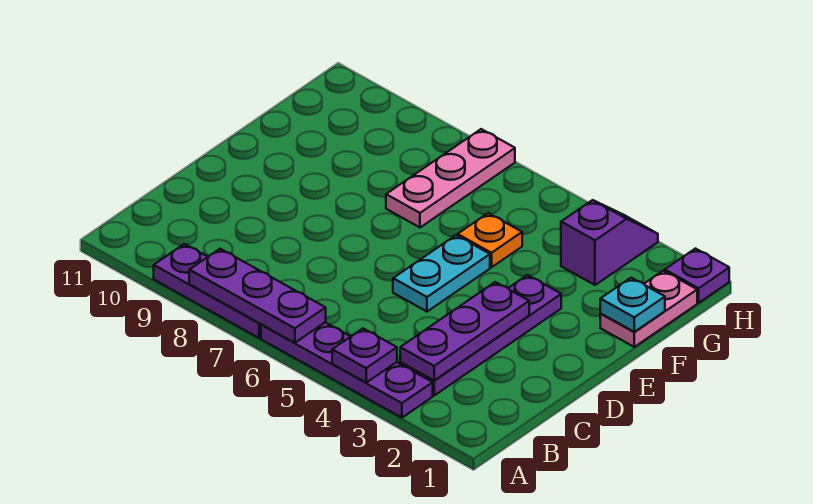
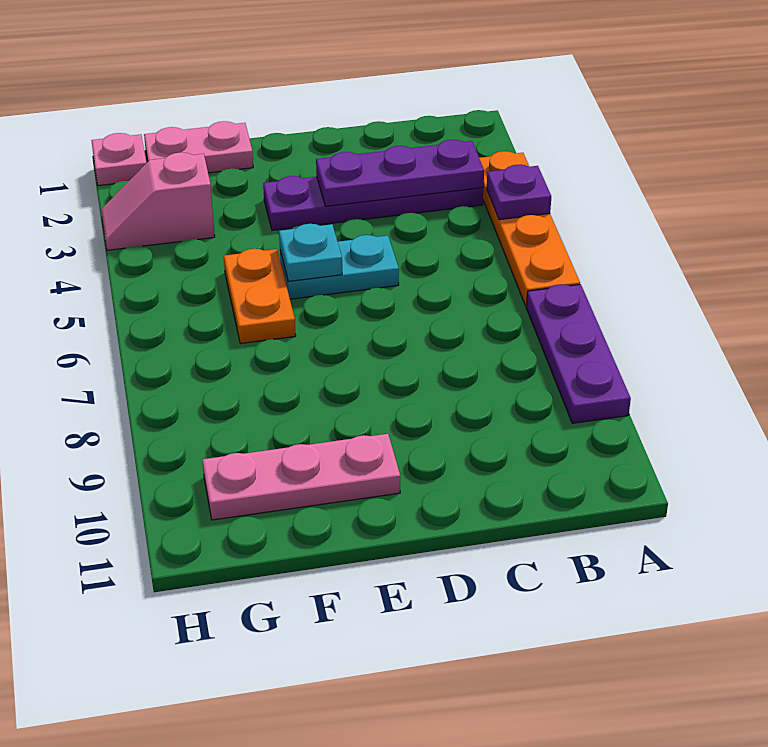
purple 1x4 plate [261,322,433,418] -> orange 1x4 plate [479,151,580,307]
purple 1x3 plate [189,249,326,343] -> none
cyan 1x1 plate [600,278,665,332] -> cyan 1x1 plate moved to [279,224,342,281]
orange 1x1 plate [458,213,522,267] -> orange 1x2 plate [224,249,296,344]
pink 1x3 plate [386,129,515,227] -> pink 1x3 plate moved to [202,434,400,520]
purple 1x2 slope [561,200,658,285] -> pink 1x2 slope [101,152,215,250]
purple 1x1 plate [665,249,729,303] -> pink 1x1 plate [91,133,146,186]

